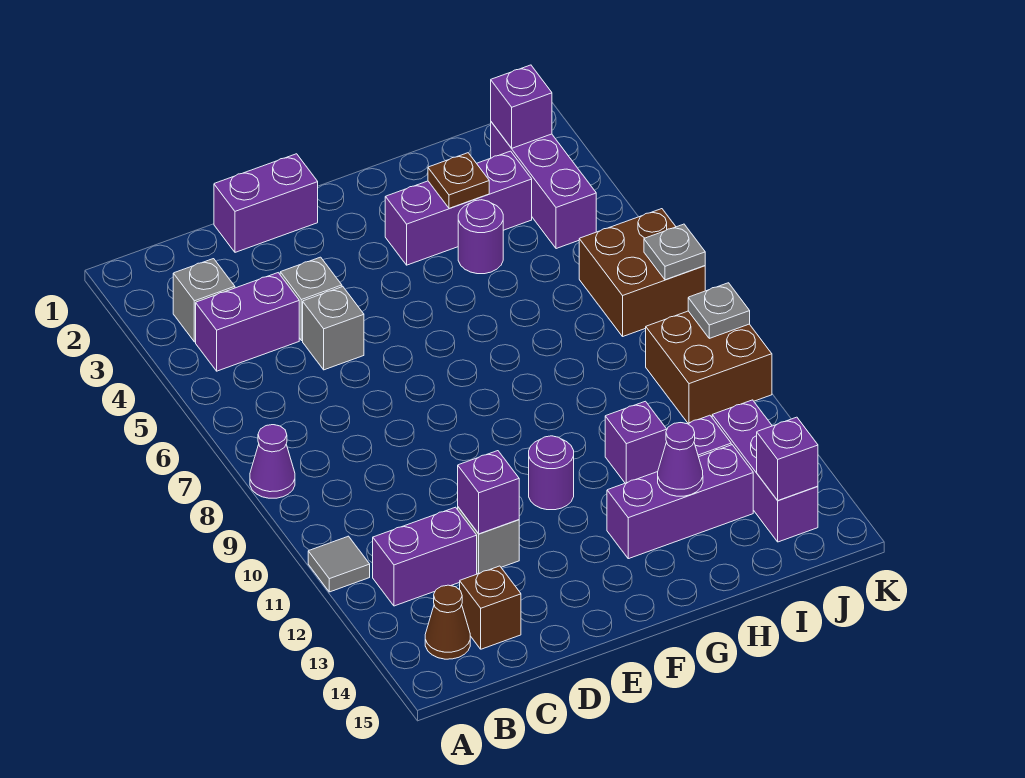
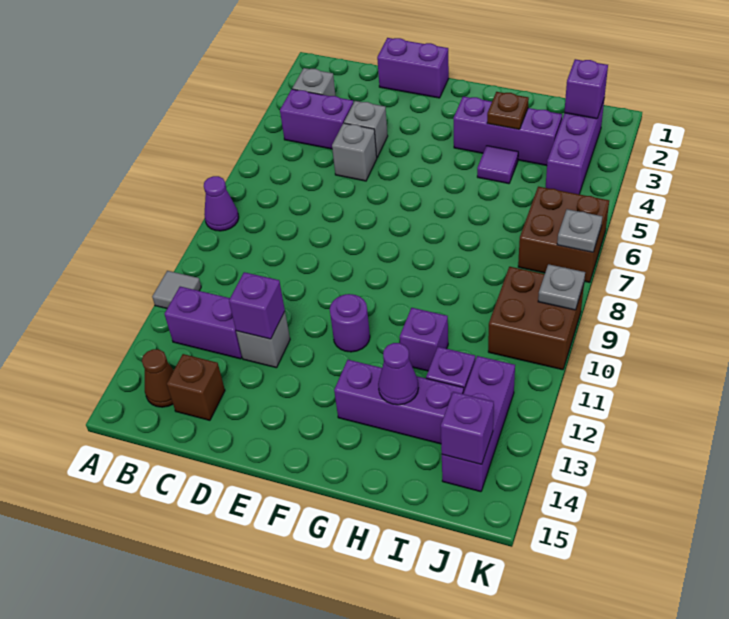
purple 1x1 round brick [458,200,503,274] -> purple 1x1 tile [477,146,518,184]

